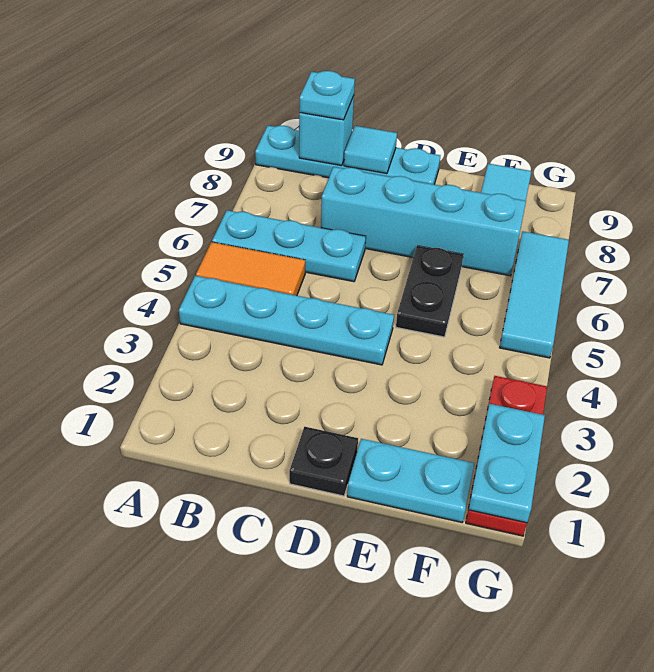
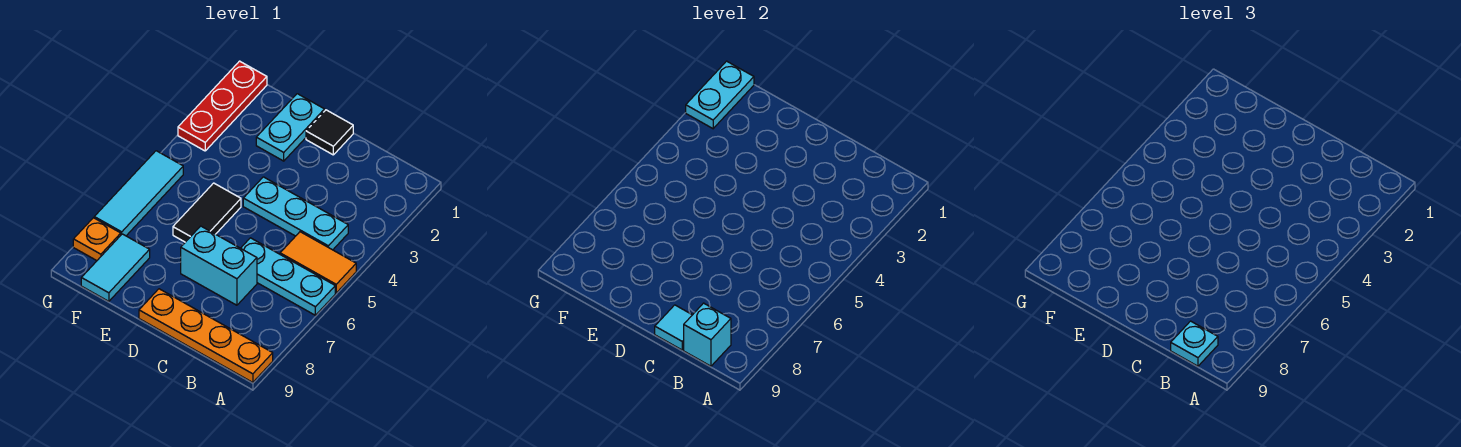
cyan 1x4 plate [179,276,394,365] -> cyan 1x3 plate [243,177,348,250]
cyan 1x4 plate [255,126,440,184] -> orange 1x4 plate [139,289,273,382]
cyan 1x4 brick [321,167,526,276] -> cyan 1x2 brick [181,226,257,305]
black 1x1 plate [289,427,358,496] -> black 1x1 tile [306,110,353,155]
cyan 1x2 plate [347,439,474,522] -> cyan 1x2 plate turned to [256,94,325,161]
black 1x2 plate [396,246,463,337] -> black 1x2 tile [173,183,241,242]
none -> orange 1x1 plate [73,218,121,261]

